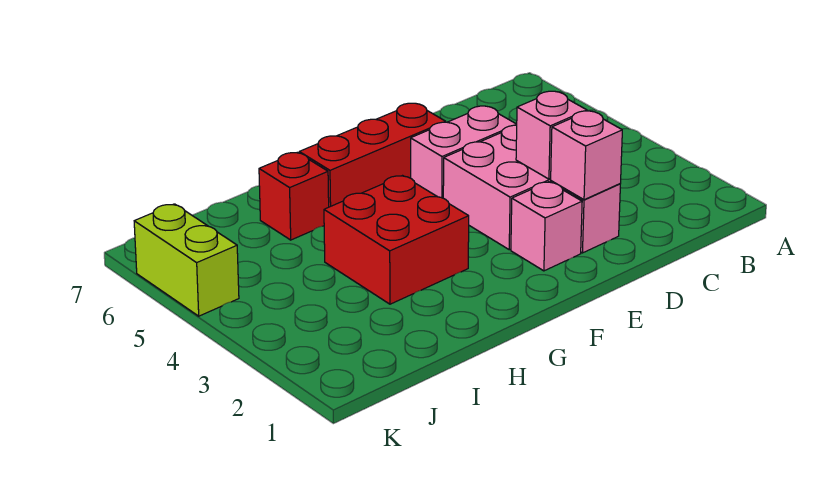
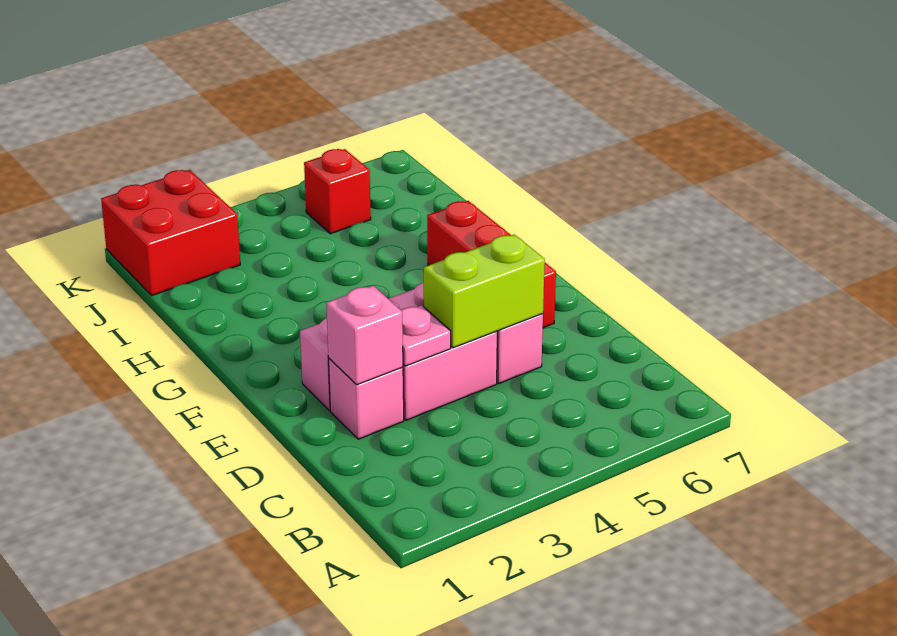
pink 1x1 brick [516,91,587,179] -> pink 1x1 plate [401,305,451,366]
red 2x2 brick [324,176,469,304] -> red 2x2 brick moved to [101,170,240,296]
red 1x1 brick [259,152,329,240] -> red 1x1 brick moved to [304,149,371,234]
lime 1x2 brick [134,204,239,316] -> lime 1x2 brick moved to [424,235,545,348]

